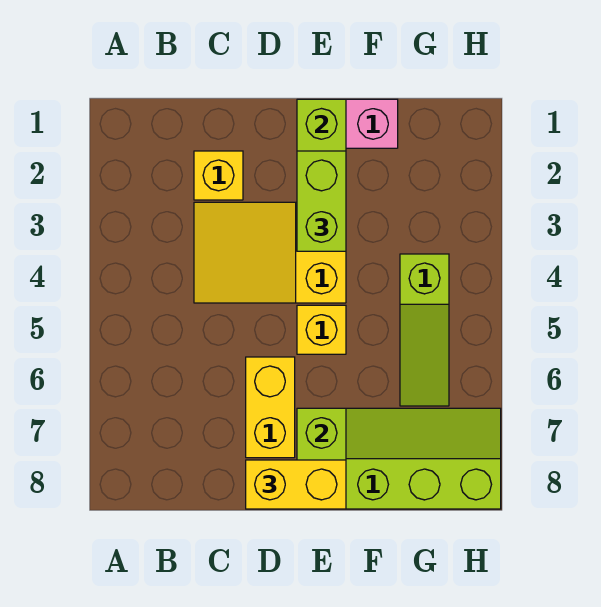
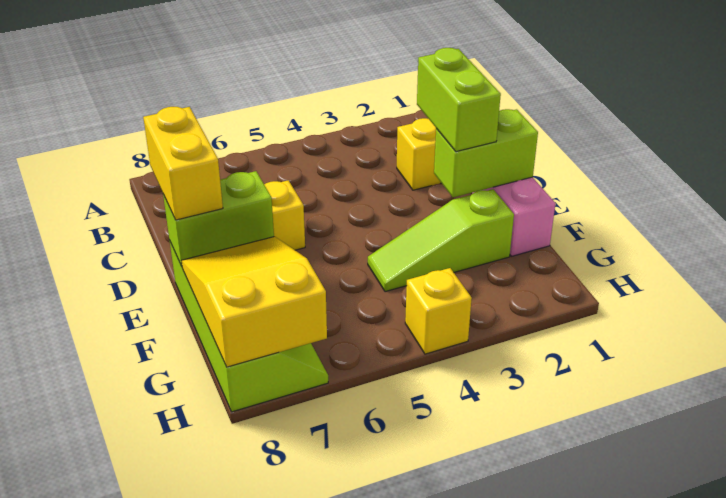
yellow 2x3 slope [194,202,346,303] -> yellow 2x3 slope moved to [182,237,327,367]
lime 1x2 brick [297,151,346,251] -> lime 1x2 brick turned to [417,48,501,152]
yellow 1x1 brick [297,305,346,354] -> yellow 1x1 brick moved to [405,268,472,354]
lime 1x3 slope [400,254,449,406] -> lime 1x3 slope moved to [368,189,514,292]

